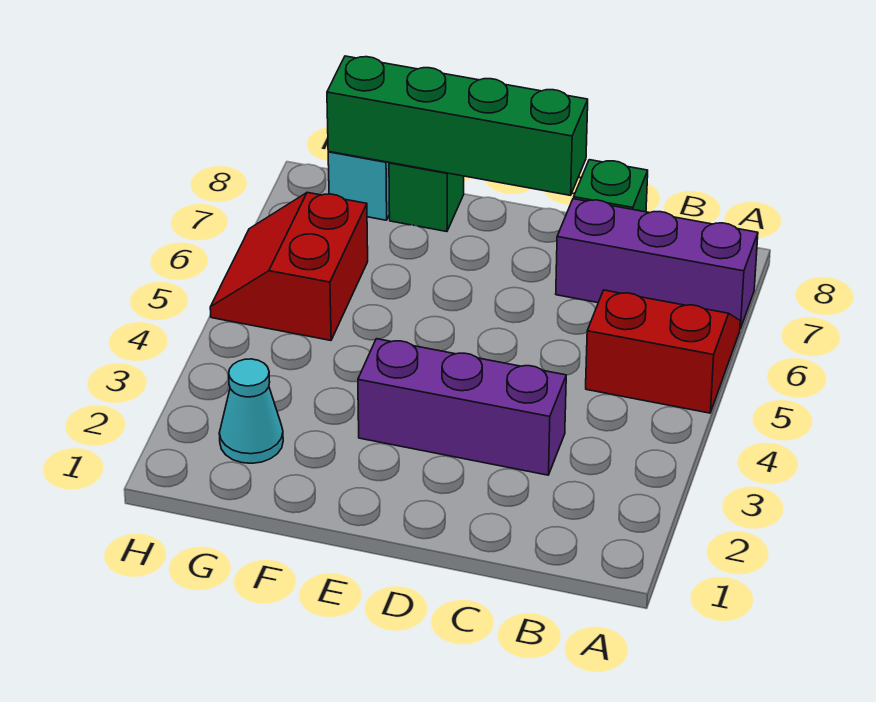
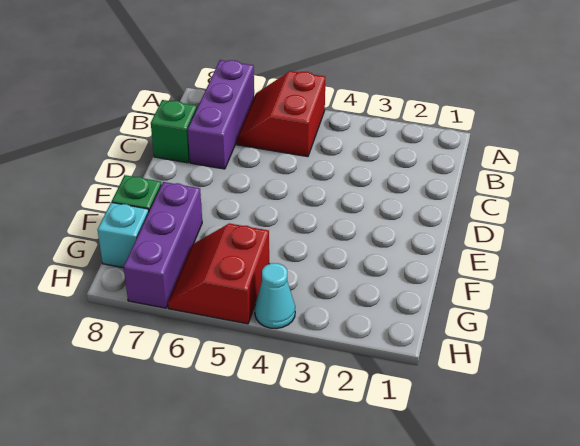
purple 1x3 brick [358,339,566,475] -> purple 1x3 brick moved to [124,182,202,308]
green 1x4 brick [327,56,588,195] -> none
cyan 1x1 cone [219,359,283,463] -> cyan 1x1 cone moved to [255,263,295,329]
red 2x2 slope [210,193,368,340] -> red 2x2 slope turned to [168,223,269,324]

